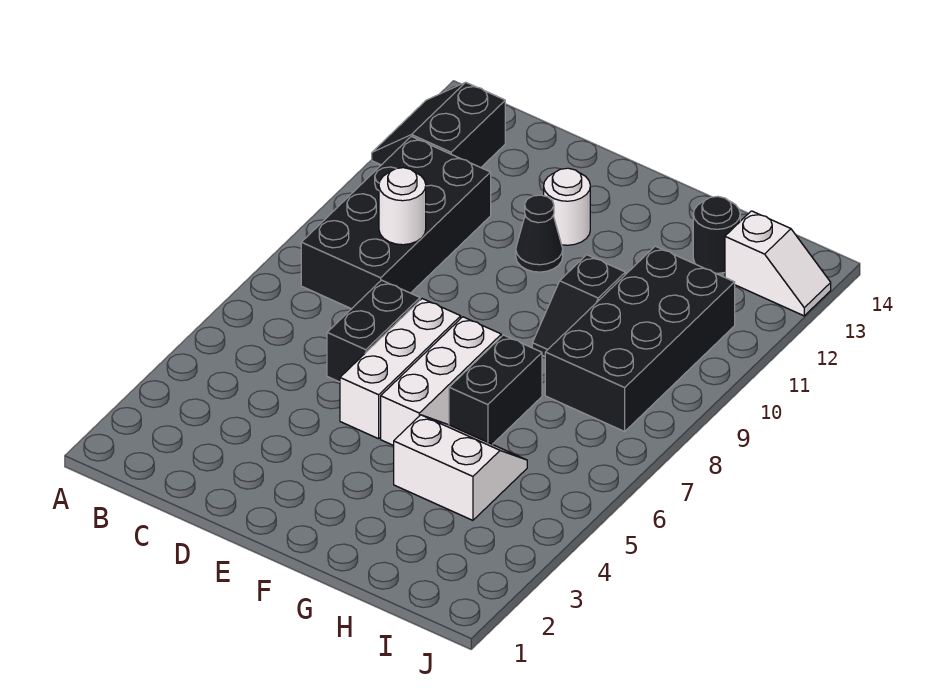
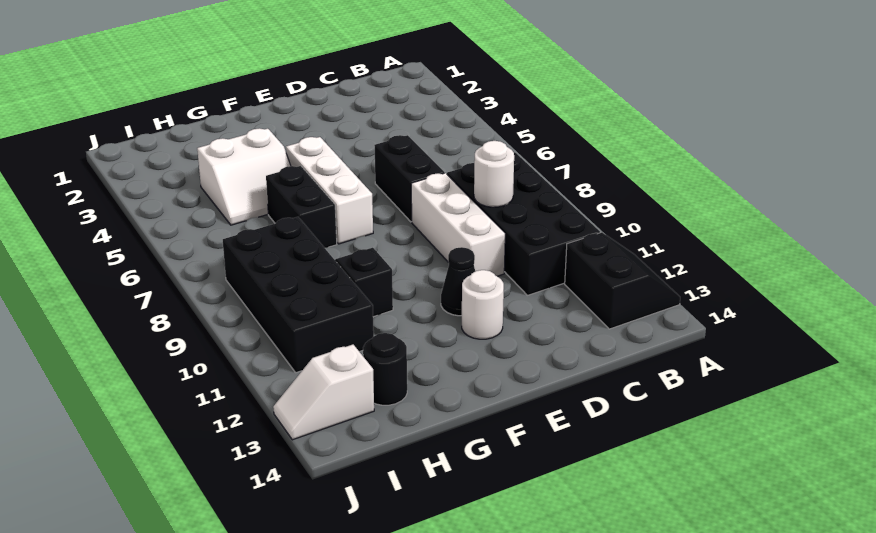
white 1x3 brick [340,299,461,439] -> white 1x3 brick moved to [411,173,505,276]

